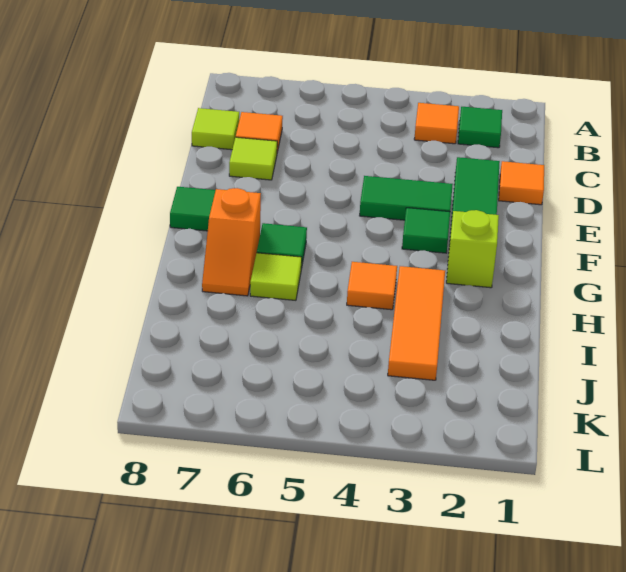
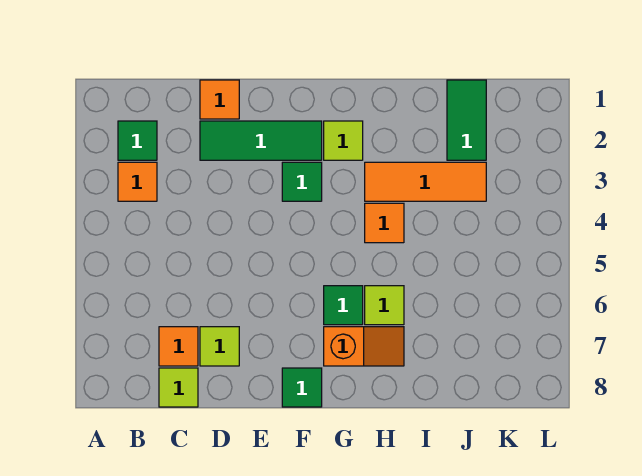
green 1x2 tile [360,176,453,220] -> green 1x2 tile moved to [447,80,486,160]
lime 1x1 brick [446,210,499,288] -> lime 1x1 tile [324,121,363,160]

